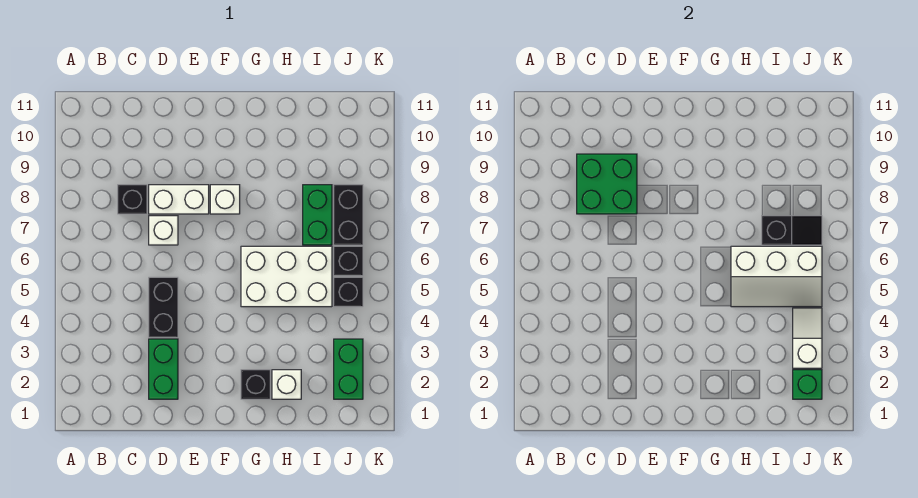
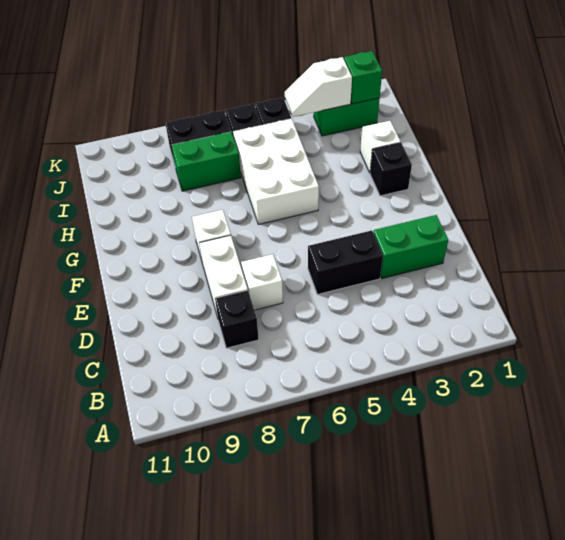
green 2x2 brick [577,154,637,214] -> none
white 2x3 slope [731,246,822,307] -> none
black 1x2 slope [762,216,822,245] -> none

